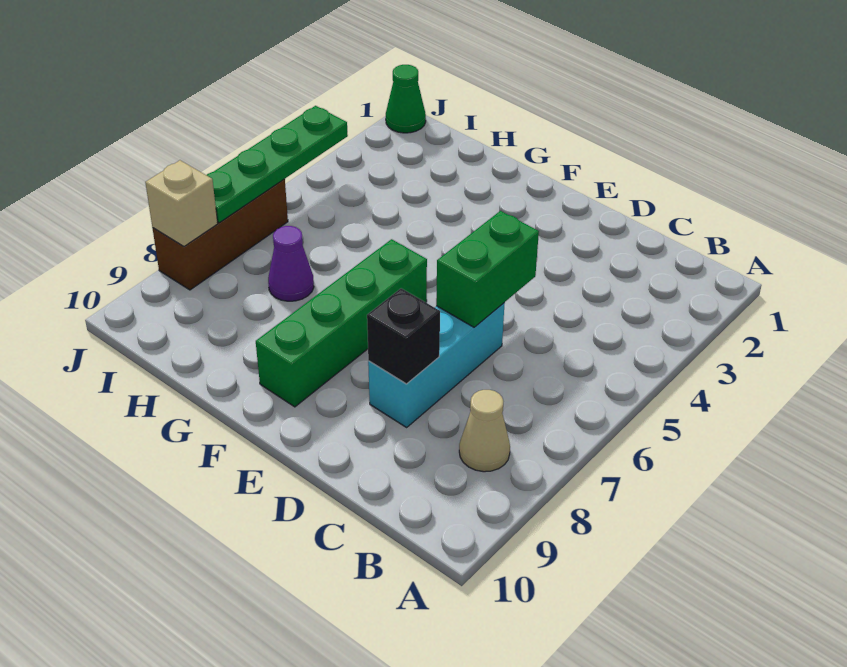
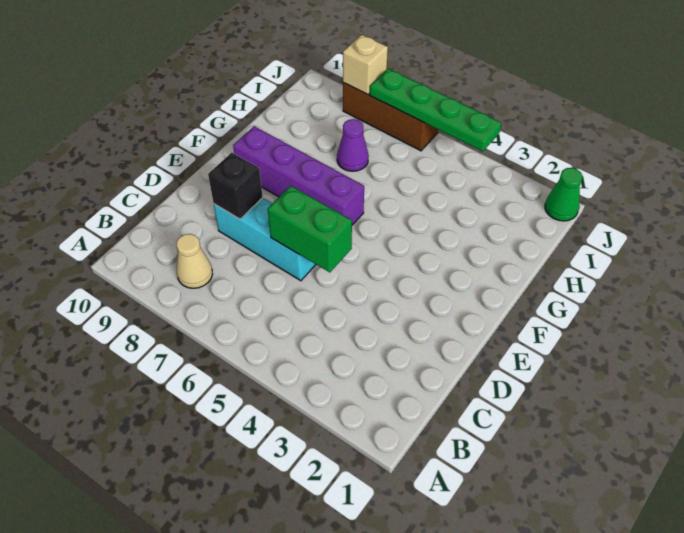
green 1x4 brick [256,239,427,407] -> purple 1x4 brick [233,126,364,225]

